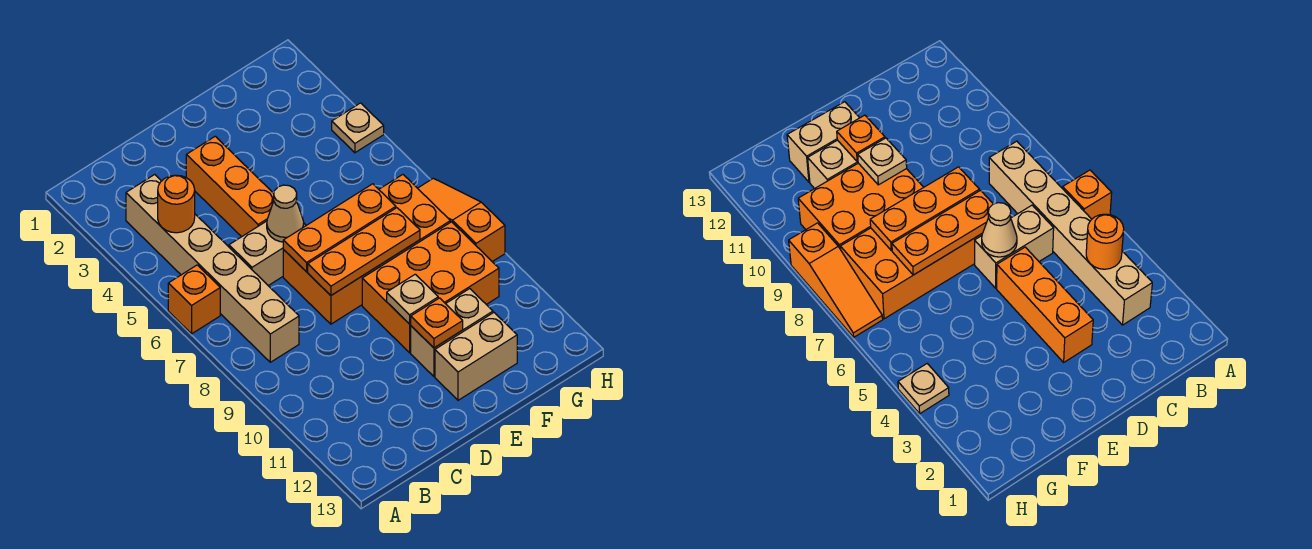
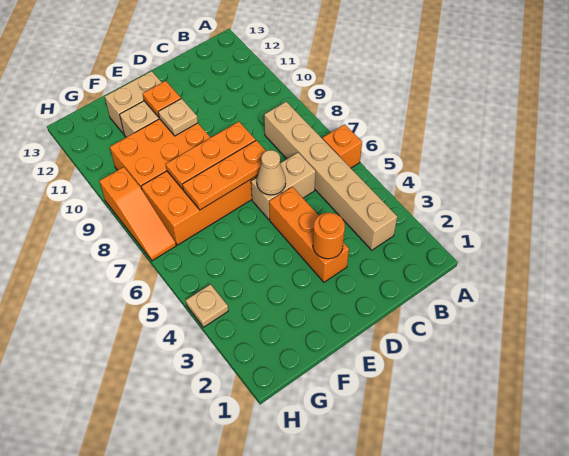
orange 1x1 round brick [158,175,195,233] -> orange 1x1 round brick moved to [313,213,345,259]

